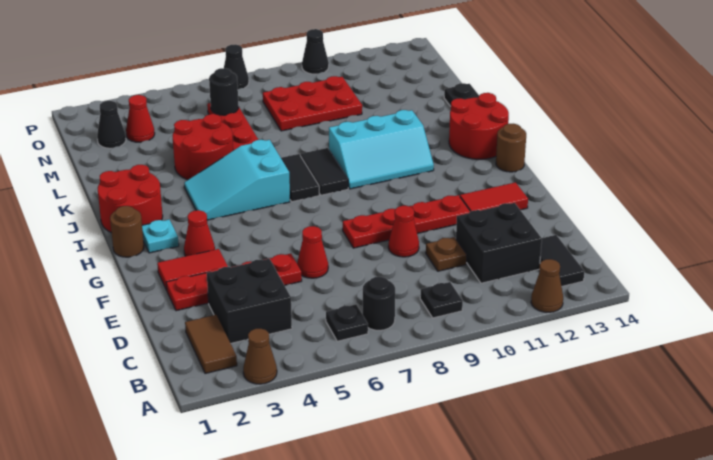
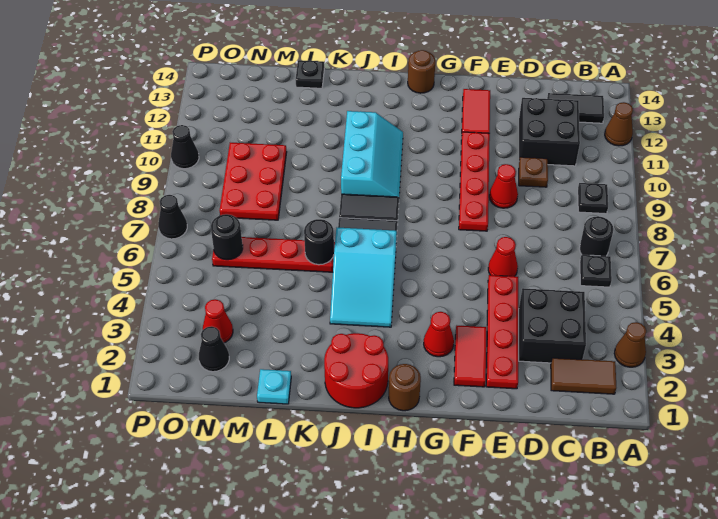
cyan 1x1 plate [142,220,179,253] -> cyan 1x1 plate moved to [257,369,291,404]
red 2x2 round brick [449,93,509,159] -> none
red 2x2 round brick [173,114,233,180] -> none
none -> black 1x1 round brick [304,219,334,265]

